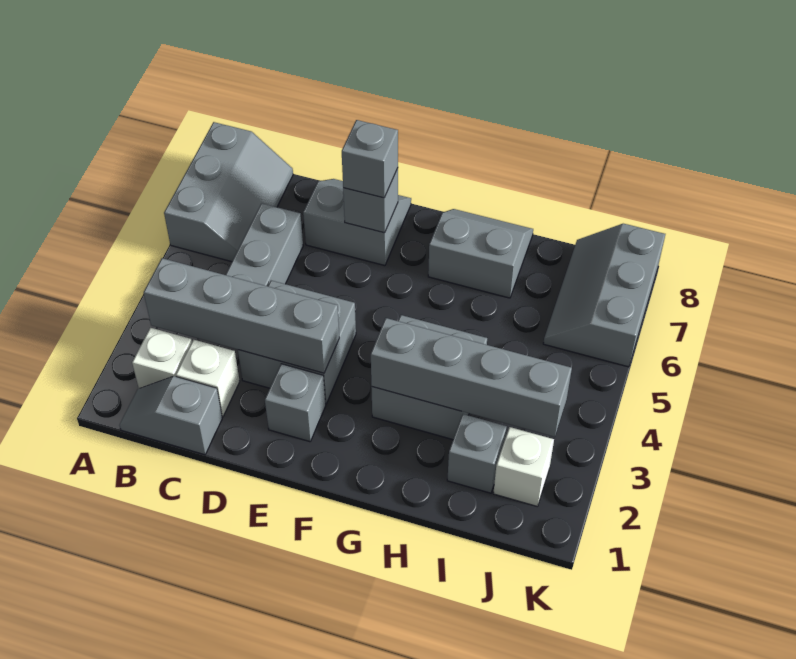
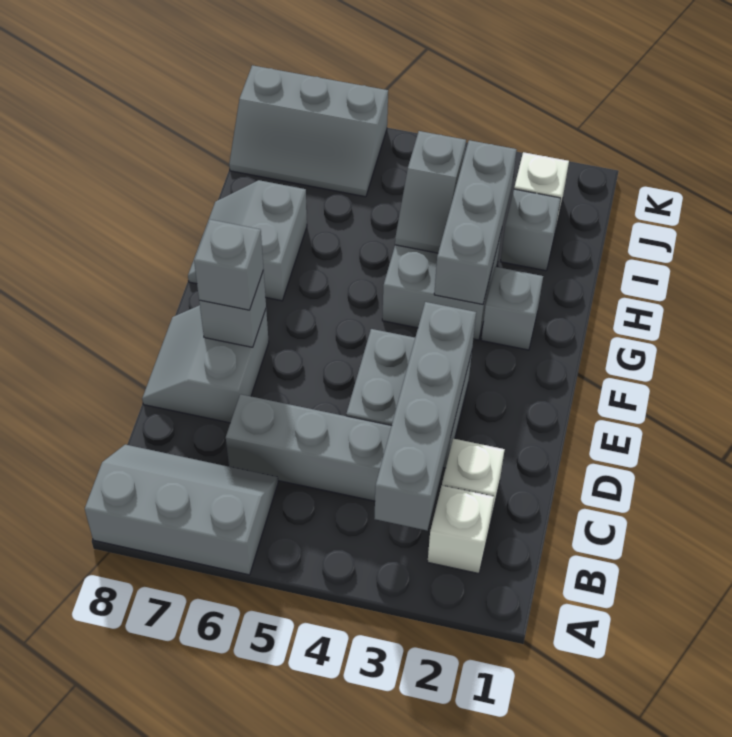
grey 1x2 slope [119,376,222,455] -> grey 1x2 slope moved to [395,131,466,253]
grey 1x1 brick [265,364,326,442] -> grey 1x1 brick moved to [481,267,543,350]
grey 1x4 brick [371,318,572,437] -> grey 1x3 brick [434,140,517,304]

